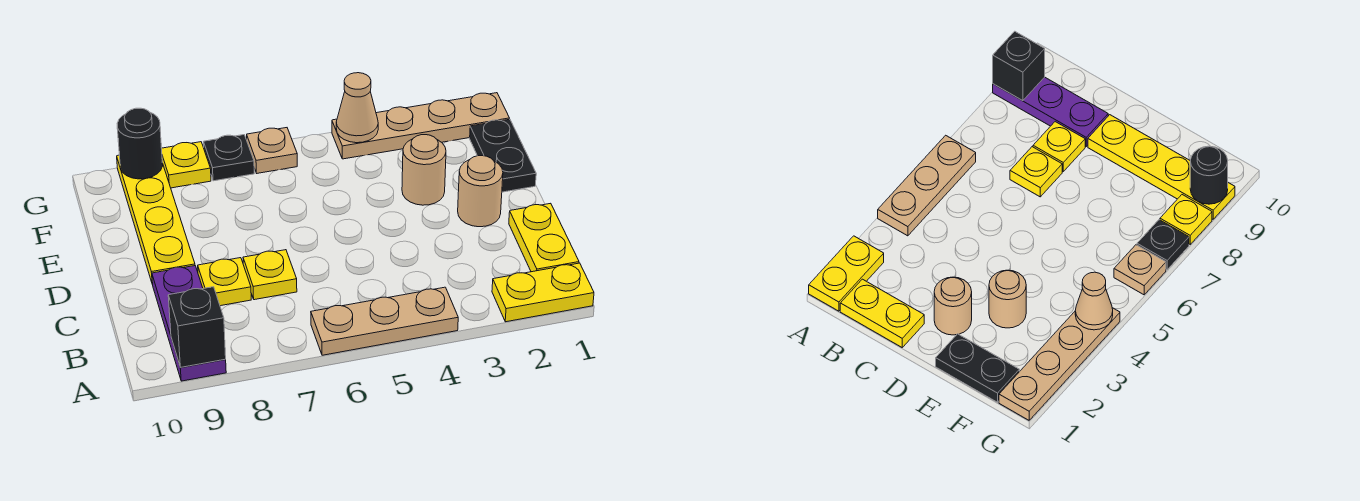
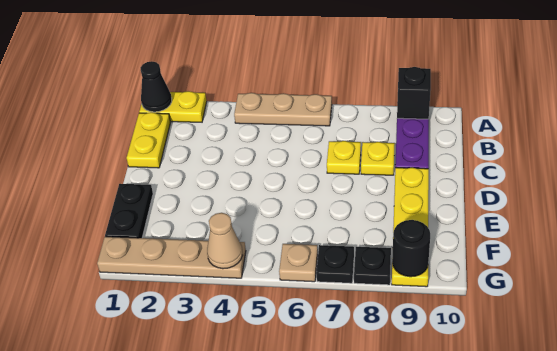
none -> black 1x1 cone [141,61,172,112]
tan 1x1 round brick [458,156,503,227] -> none
tan 1x1 round brick [402,135,446,205] -> none
yellow 1x1 plate [162,142,211,188] -> black 1x1 plate [354,247,391,285]

